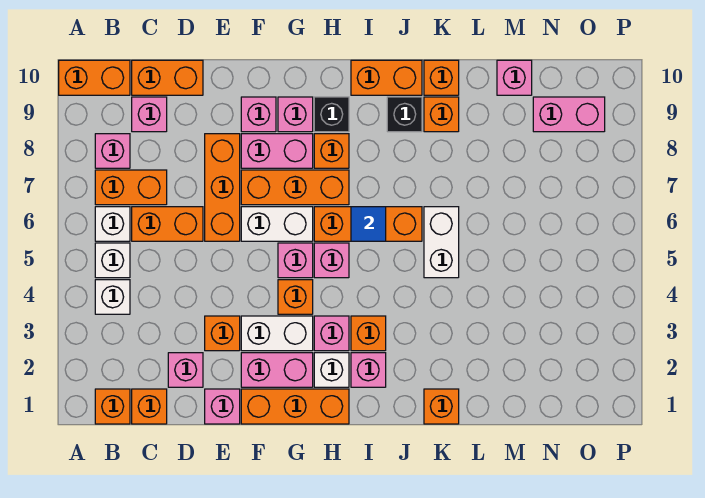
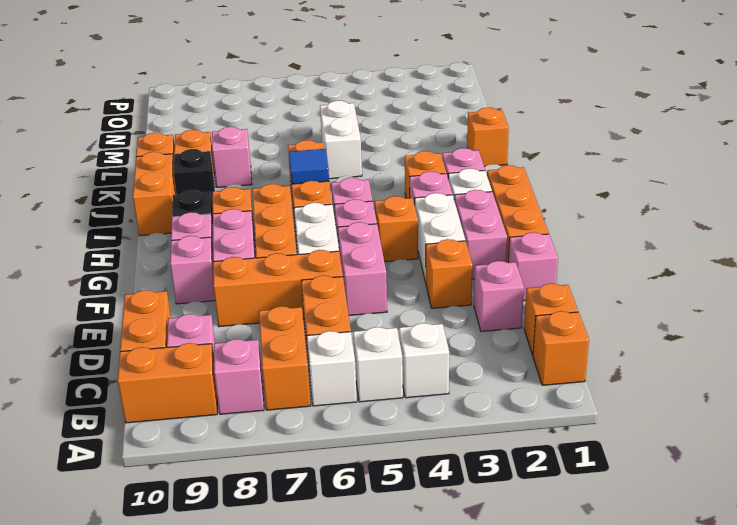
orange 1x2 brick [59,60,130,95] -> orange 1x2 brick turned to [118,343,217,423]
white 1x2 brick [424,207,459,278] -> white 1x2 brick turned to [320,101,362,179]
pink 1x1 brick [497,60,532,95] -> pink 1x1 brick moved to [212,127,252,187]
pink 1x2 brick [533,97,605,132] -> pink 1x2 brick moved to [338,222,387,315]

